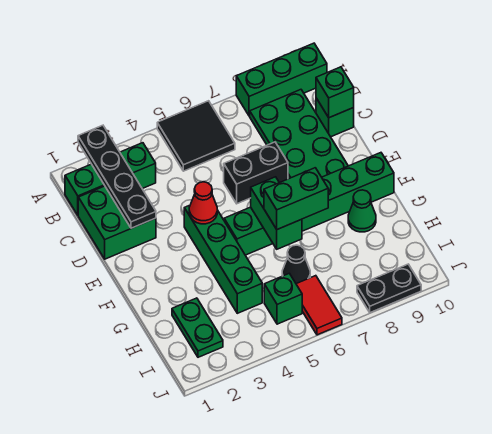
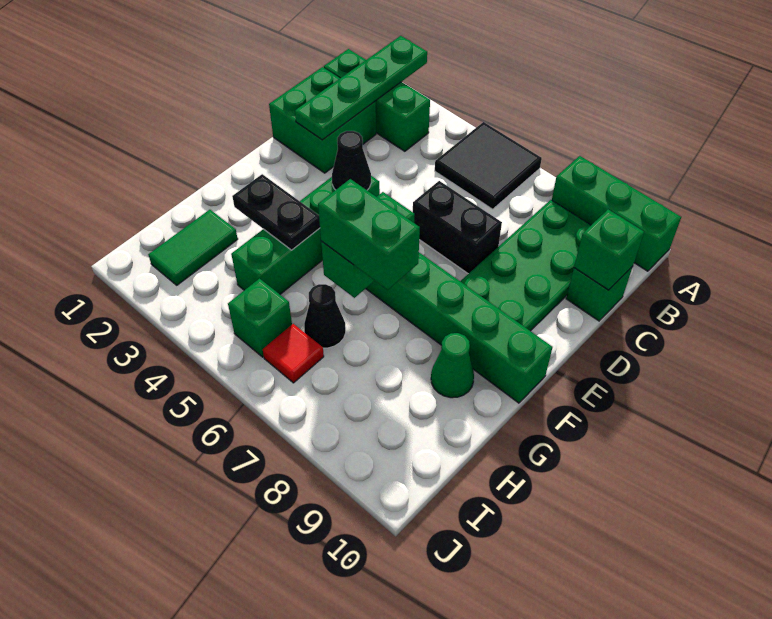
black 1x4 plate [78,125,156,228] -> green 1x4 plate [295,36,427,140]
red 1x1 cone [189,182,217,224] -> black 1x1 cone [332,131,371,190]
green 1x2 plate [172,298,223,357] -> green 1x2 tile [148,210,238,285]
red 1x2 tile [296,276,342,335] -> red 1x1 tile [263,324,324,383]
black 1x2 plate [357,264,421,313] -> black 1x2 plate moved to [232,174,320,250]

